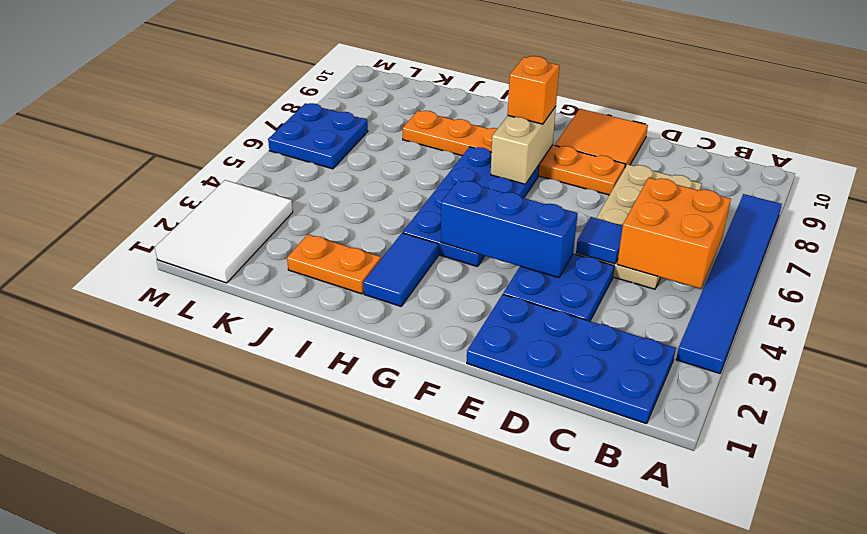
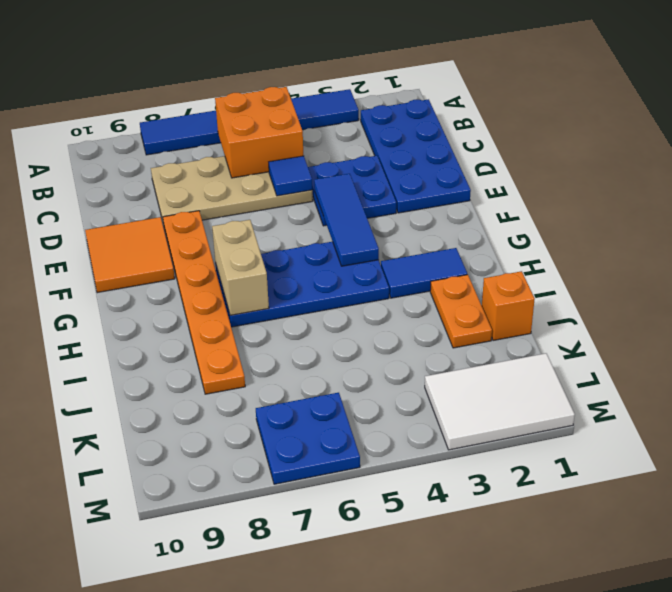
blue 1x3 brick [441,180,578,278] -> blue 1x3 tile [314,174,379,266]
tan 1x2 brick [491,107,556,184] -> tan 1x2 brick turned to [212,220,269,316]
orange 1x1 brick [508,56,559,124] -> orange 1x1 brick moved to [482,271,535,341]

